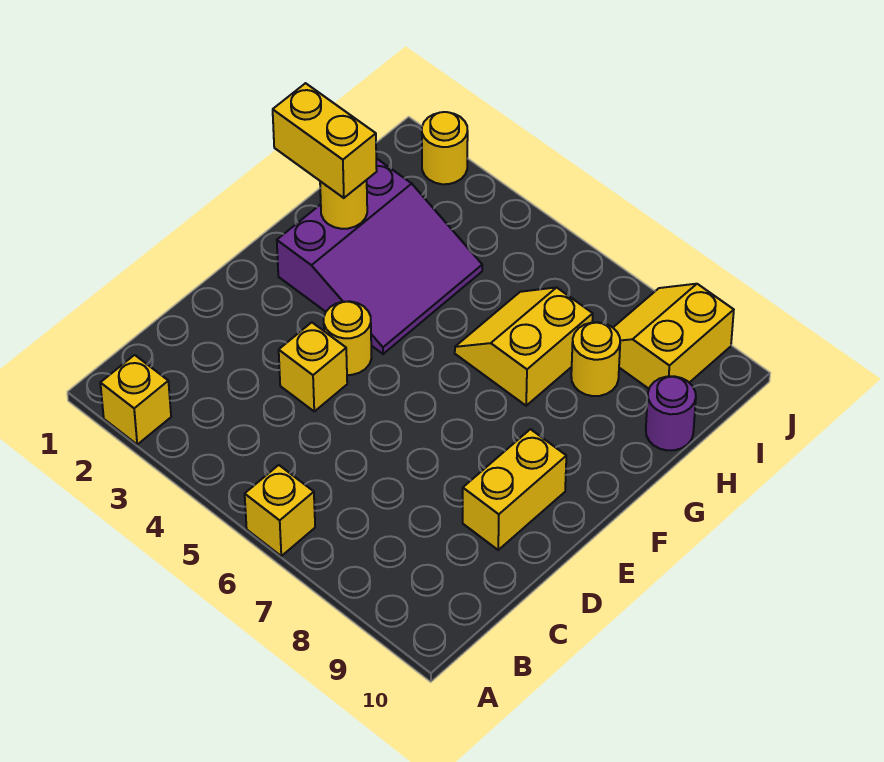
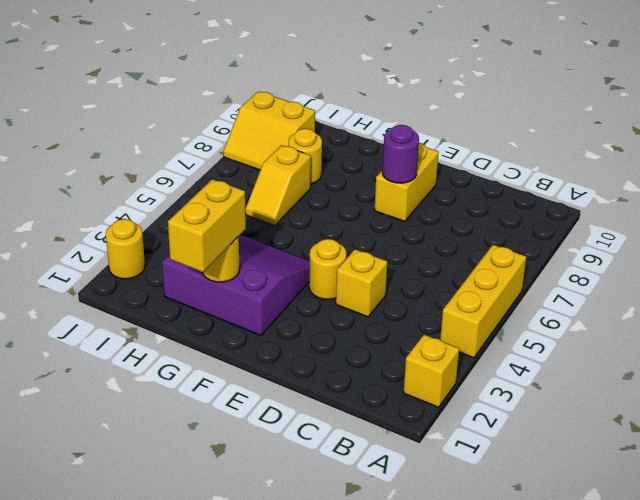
yellow 1x1 brick [245,465,315,556] -> yellow 1x3 brick [440,245,526,358]
yellow 1x2 brick [463,429,566,550] -> yellow 1x2 brick turned to [375,143,439,221]
yellow 2x2 slope [455,287,593,406] -> yellow 1x2 slope [245,145,311,226]
purple 1x1 round brick [646,376,696,451] -> purple 1x1 round brick moved to [382,125,419,183]

